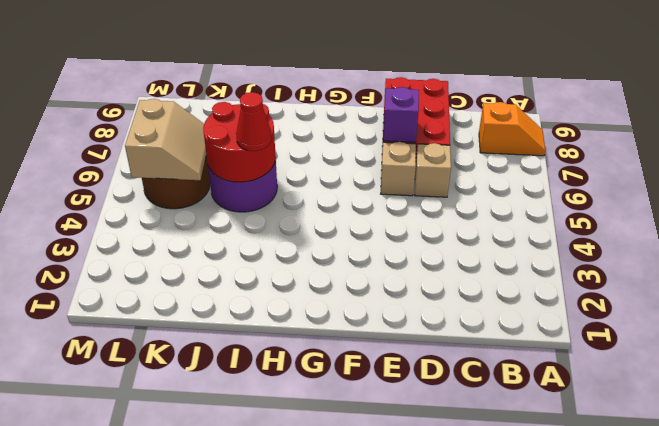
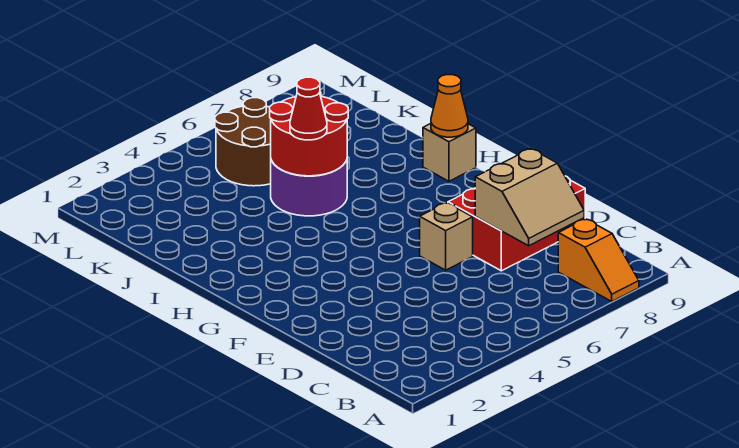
tan 1x1 brick [415,143,451,197] -> tan 1x1 brick moved to [423,124,476,181]
purple 1x1 brick [383,87,419,142] -> none
none -> orange 1x1 cone [431,75,468,137]
tan 2x2 slope [125,99,206,180] -> tan 2x2 slope moved to [475,149,584,246]

